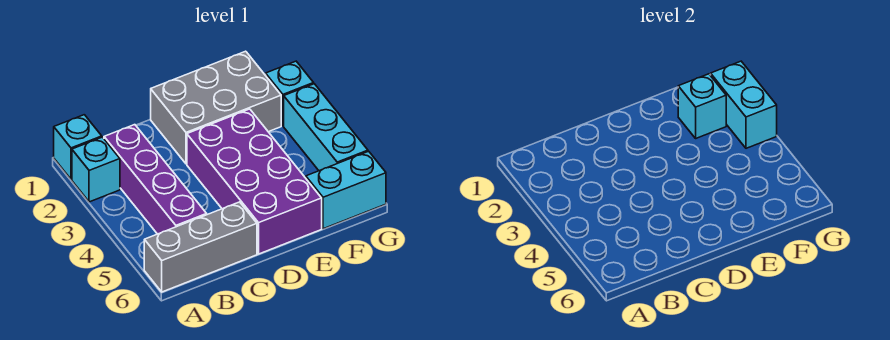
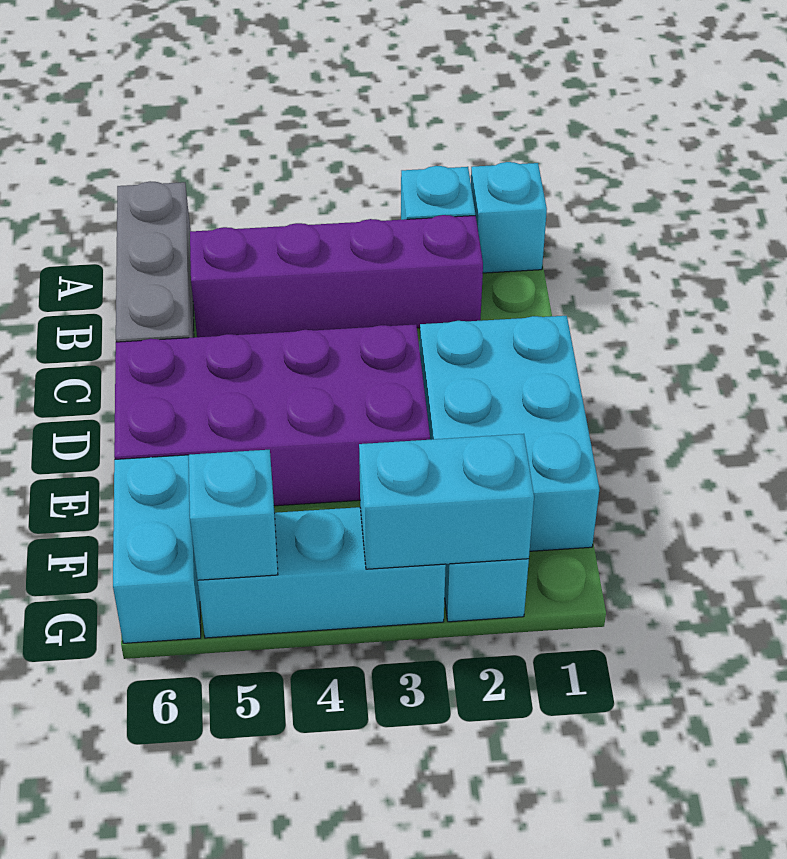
grey 2x3 brick [151,51,281,164] -> cyan 2x3 brick [420,316,599,551]
cyan 1x1 brick [678,74,726,138] -> cyan 1x1 brick moved to [189,450,278,580]

